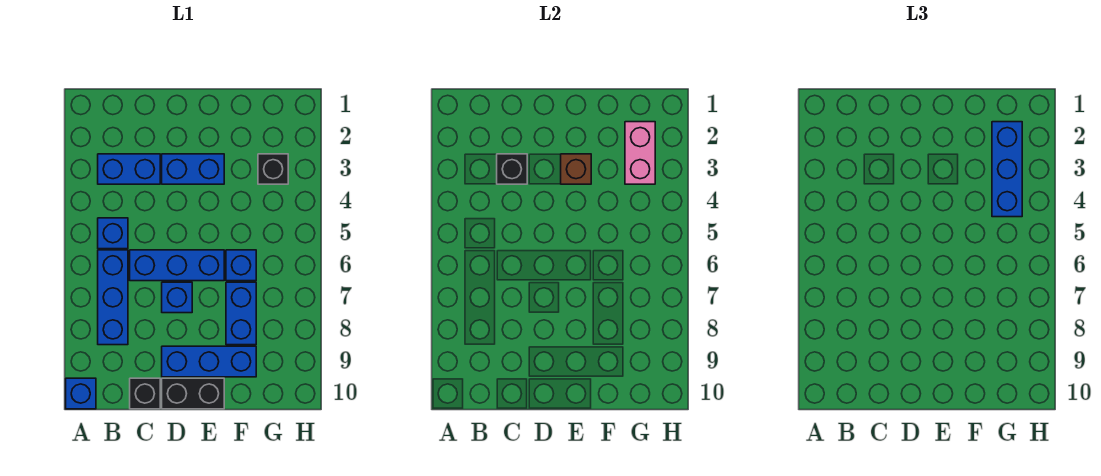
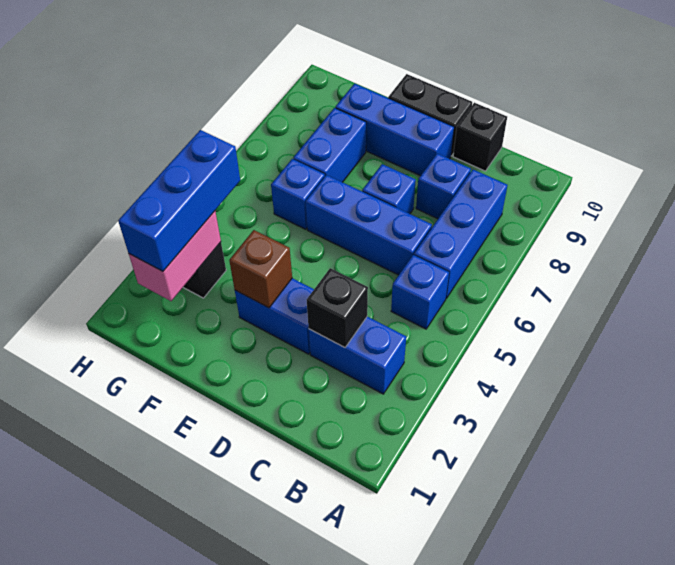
blue 1x1 brick [66,378,96,409] -> blue 1x1 brick moved to [416,154,471,219]

